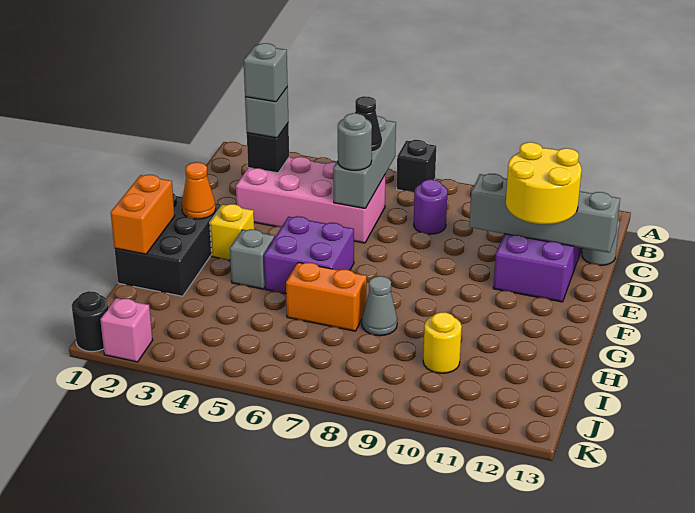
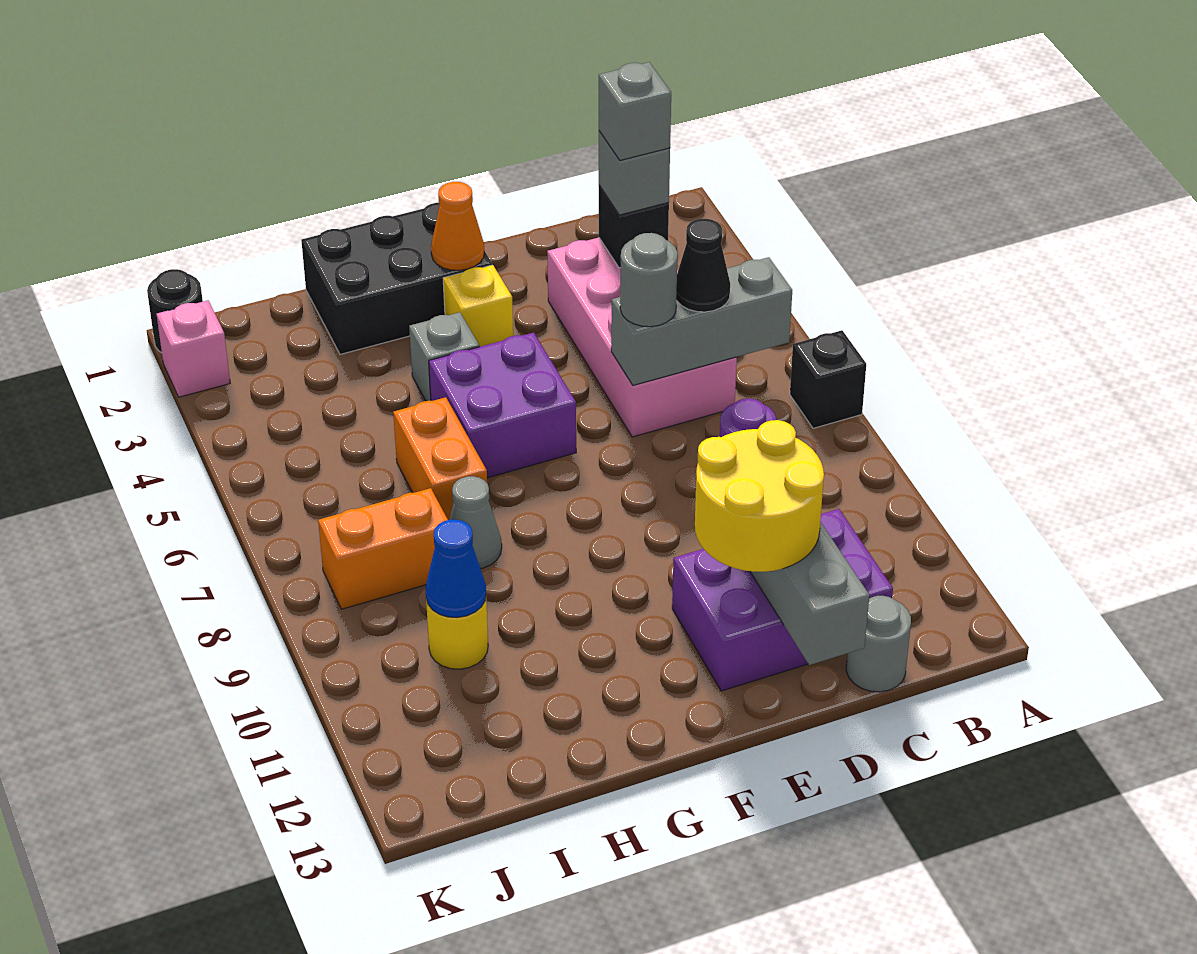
orange 1x2 brick [111,175,175,254] -> orange 1x2 brick moved to [318,488,448,609]
none -> blue 1x1 cone [426,520,486,617]

